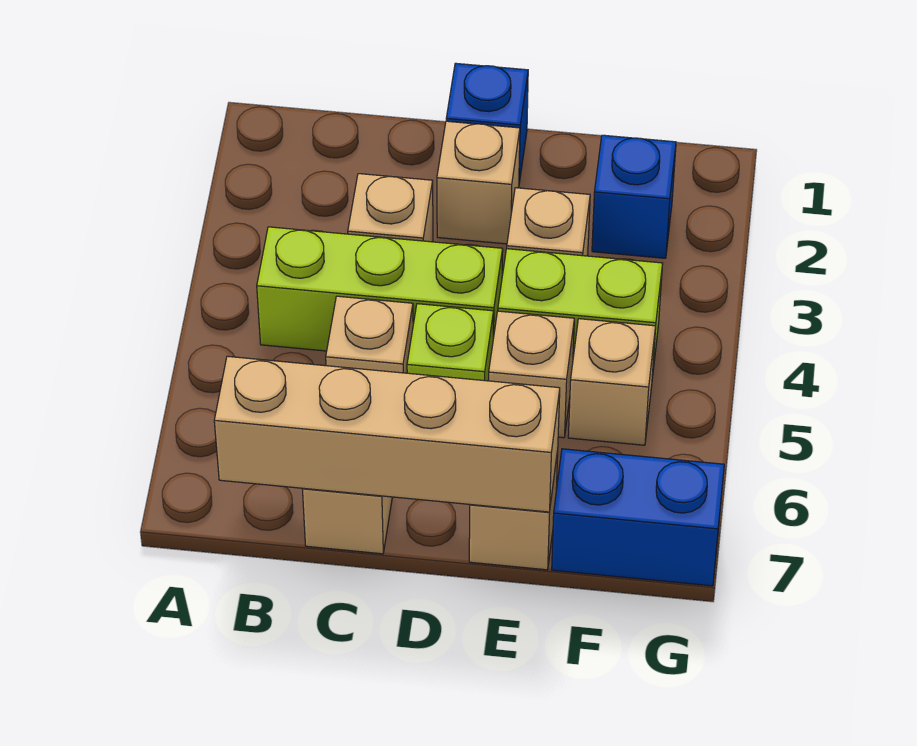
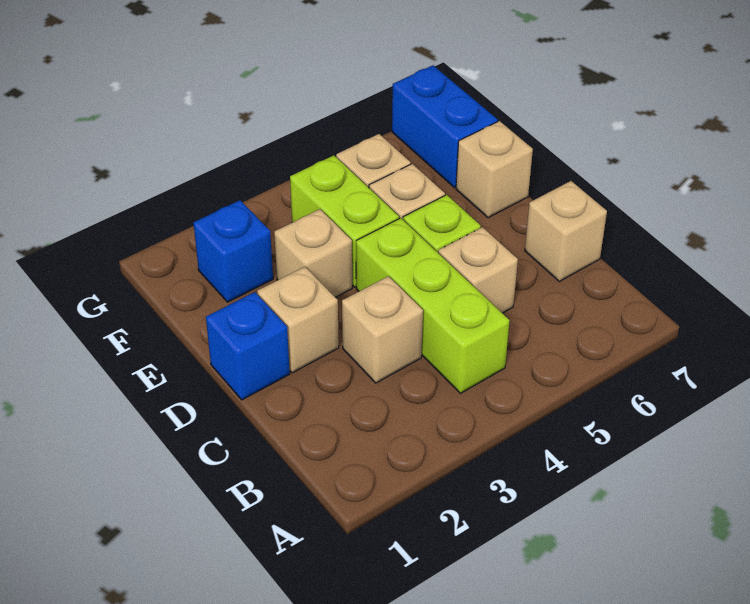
tan 1x4 brick [214,356,560,512] -> none

